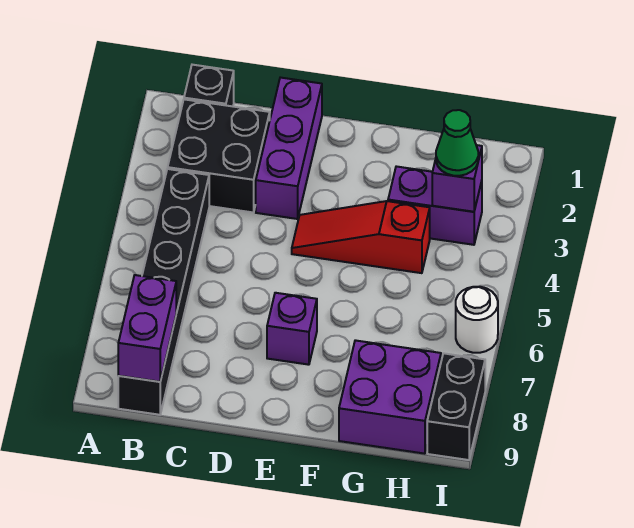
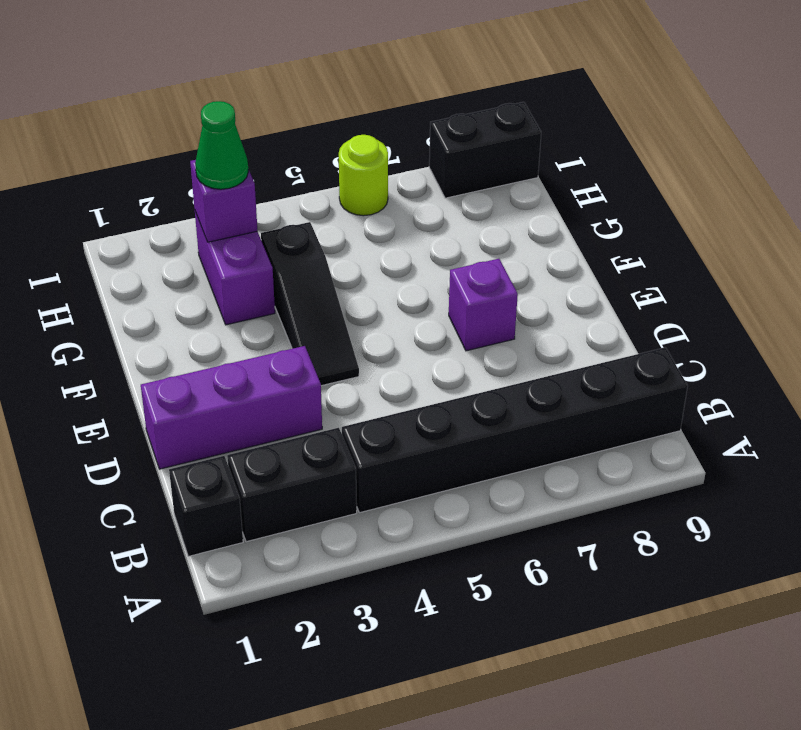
black 2x2 brick [168,99,270,212] -> black 1x2 brick [227,428,357,542]
purple 1x2 brick [118,275,176,382] -> none
red 1x3 slope [292,201,430,273] -> black 1x3 slope [261,222,359,386]
purple 2x2 brick [339,340,441,454] -> none
white 1x1 round brick [456,287,498,353] -> lime 1x1 round brick [339,135,388,216]

